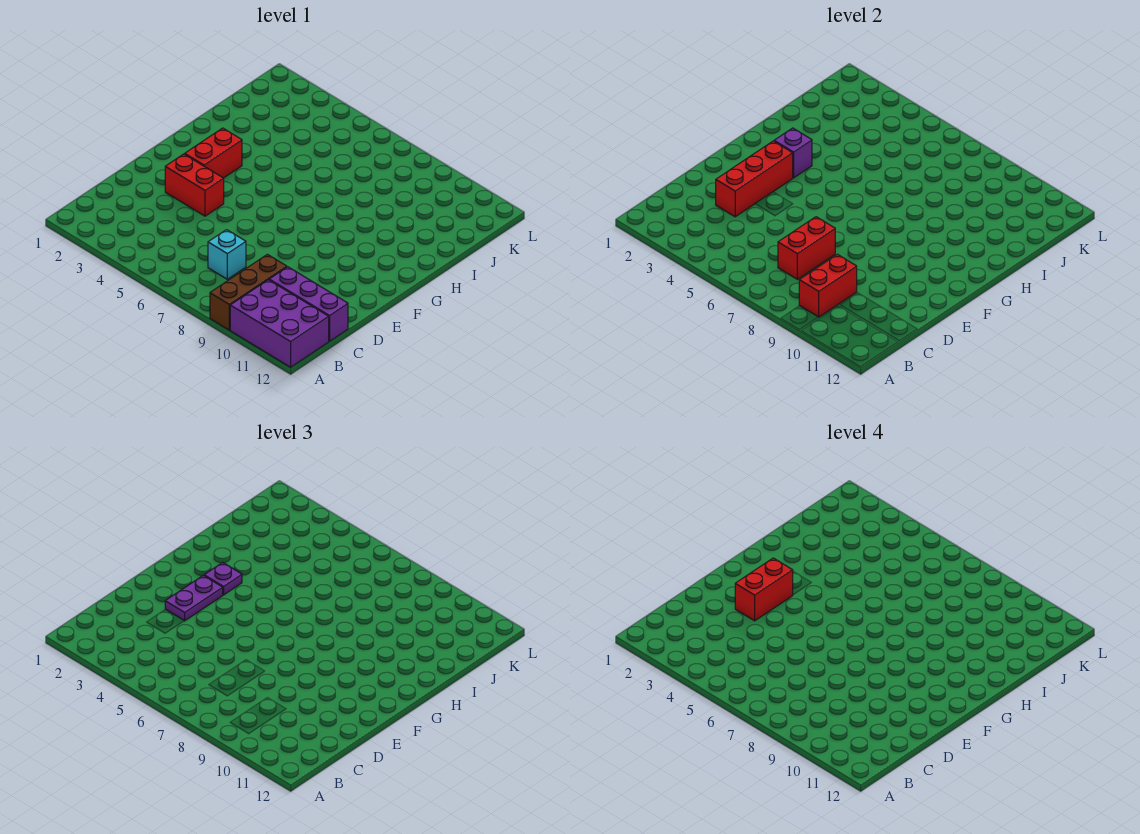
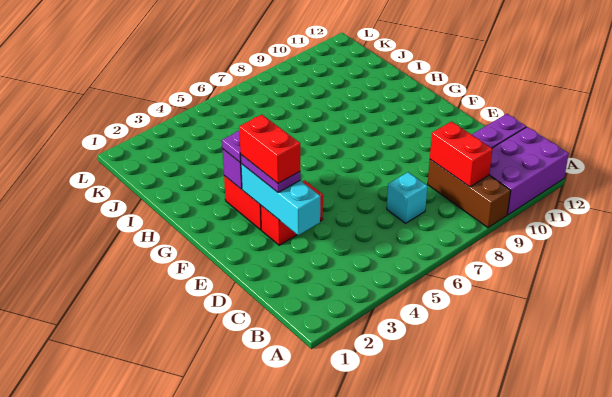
red 1x2 brick [778,217,835,279] -> none
red 1x3 brick [716,141,793,217] -> cyan 1x3 brick [241,164,320,235]

